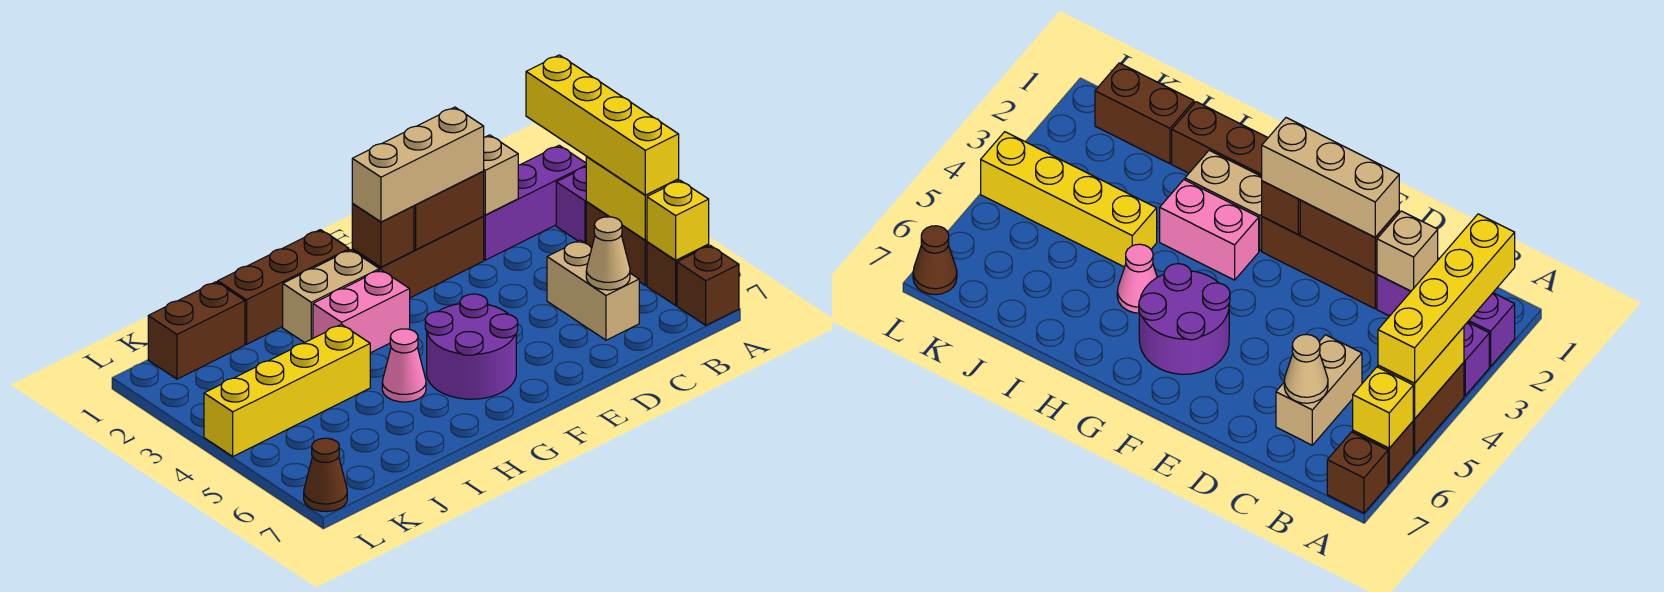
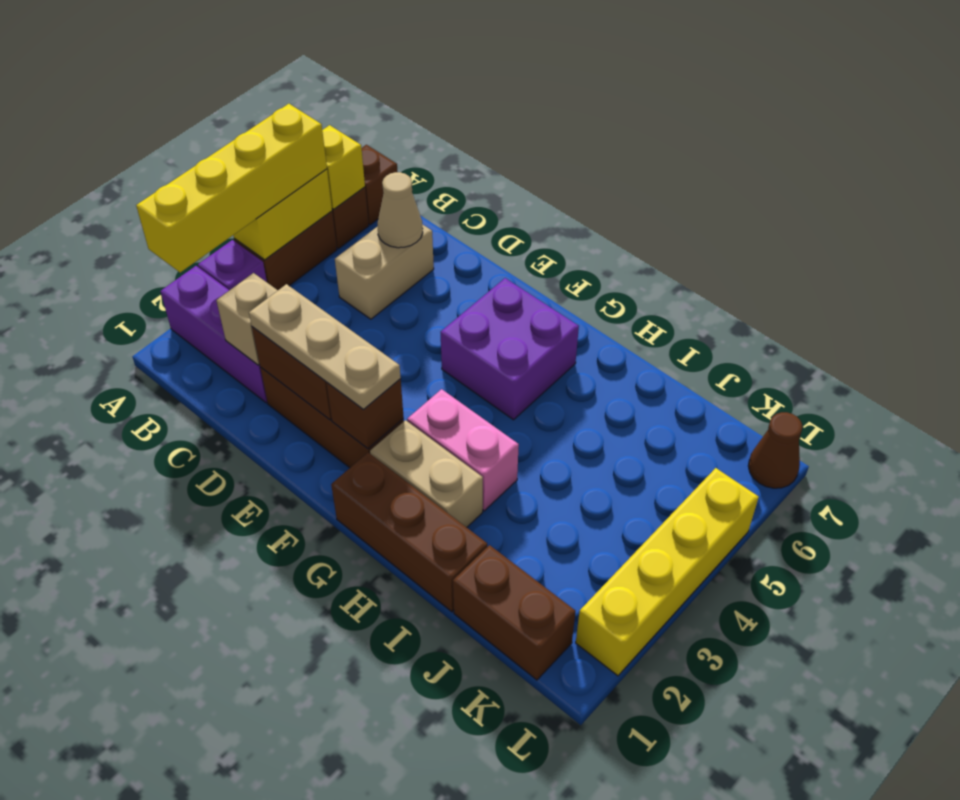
tan 1x3 brick [352,107,484,222] -> tan 1x3 plate [249,284,401,409]
purple 2x2 round brick [425,294,518,399] -> purple 2x2 brick [441,278,579,420]
pink 1x1 cone [382,329,426,402] -> none
yellow 1x4 brick [204,324,370,456] -> yellow 1x4 brick turned to [576,468,759,676]

